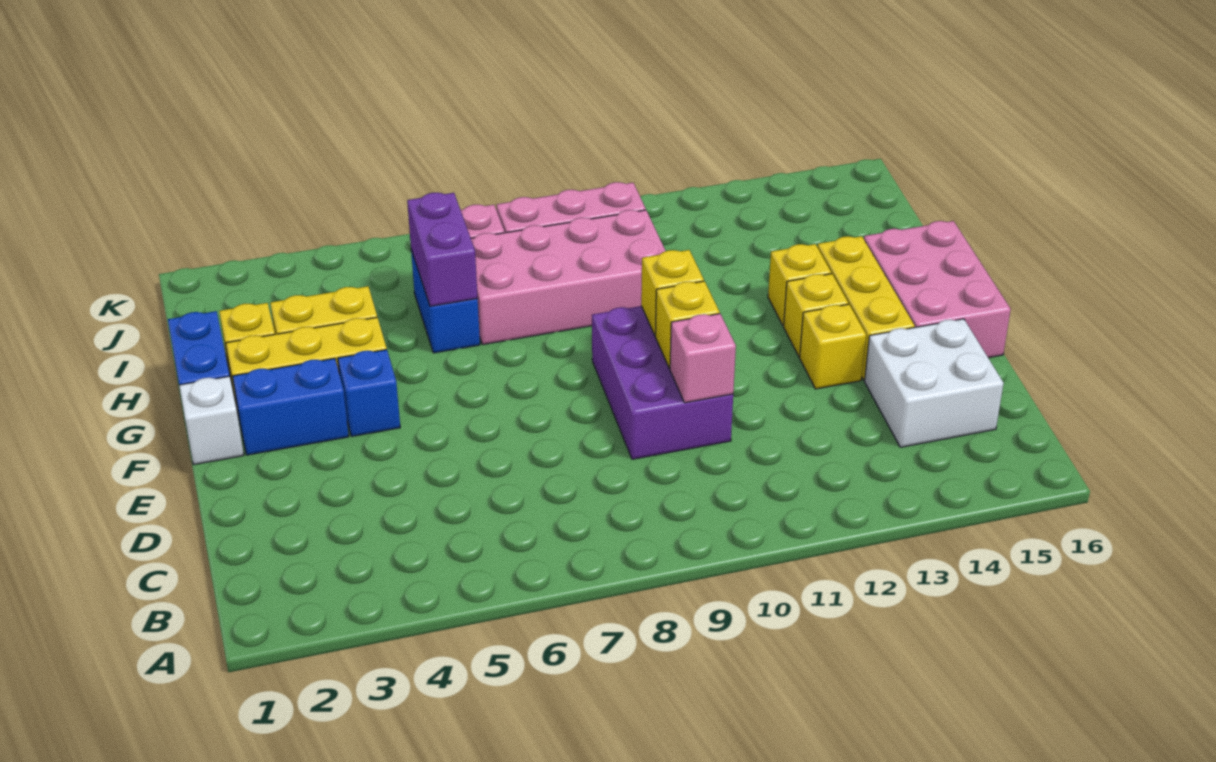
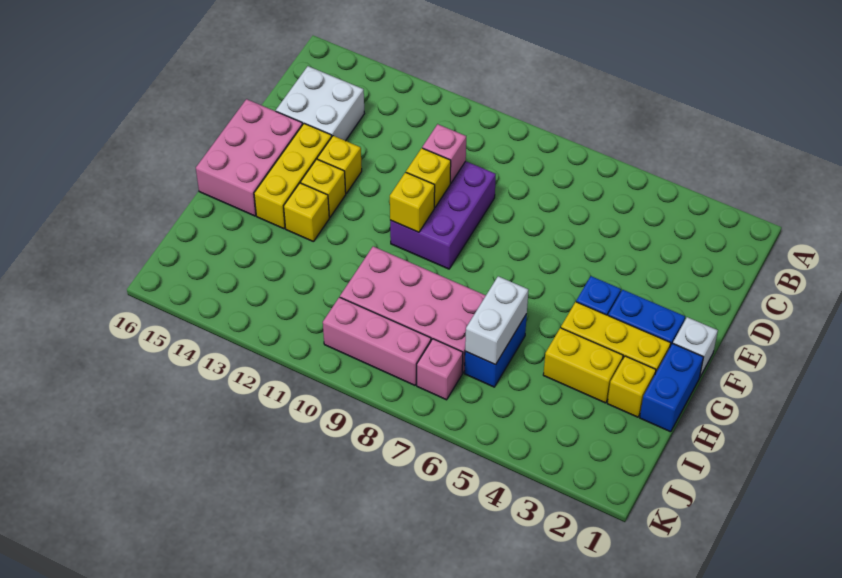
purple 1x2 brick [407,193,478,306] -> white 1x2 brick [465,276,528,365]

